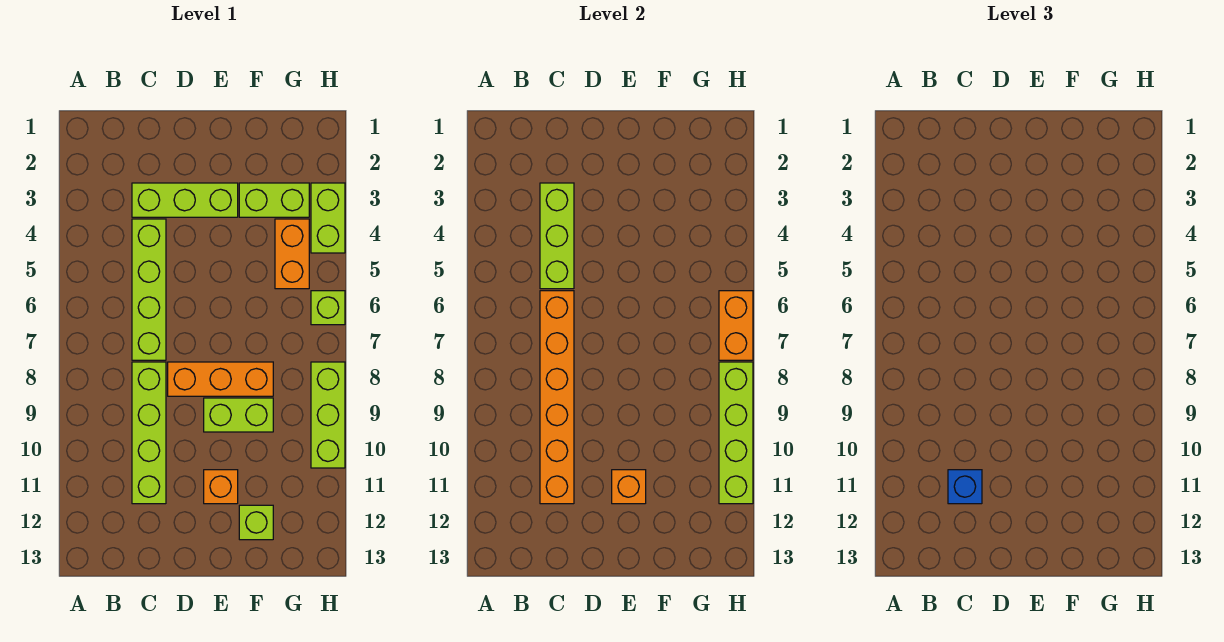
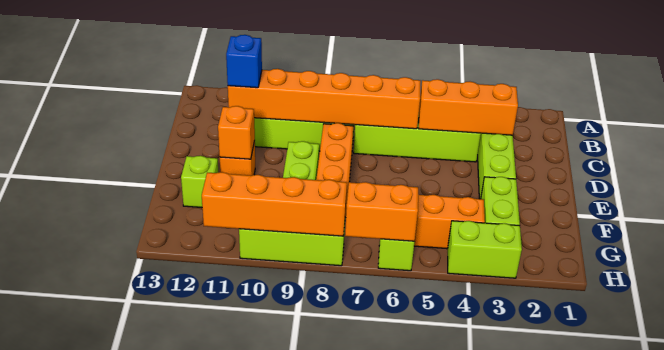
lime 1x3 brick [540,183,574,289] -> orange 1x3 brick [419,79,518,135]
lime 1x4 brick [719,362,753,504] -> orange 1x4 brick [202,172,347,236]

